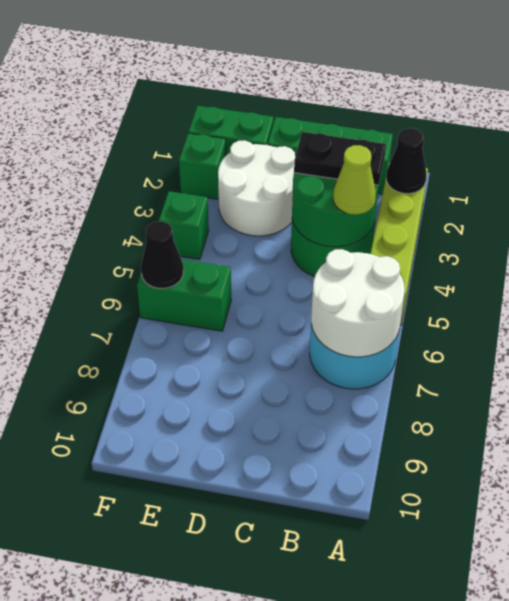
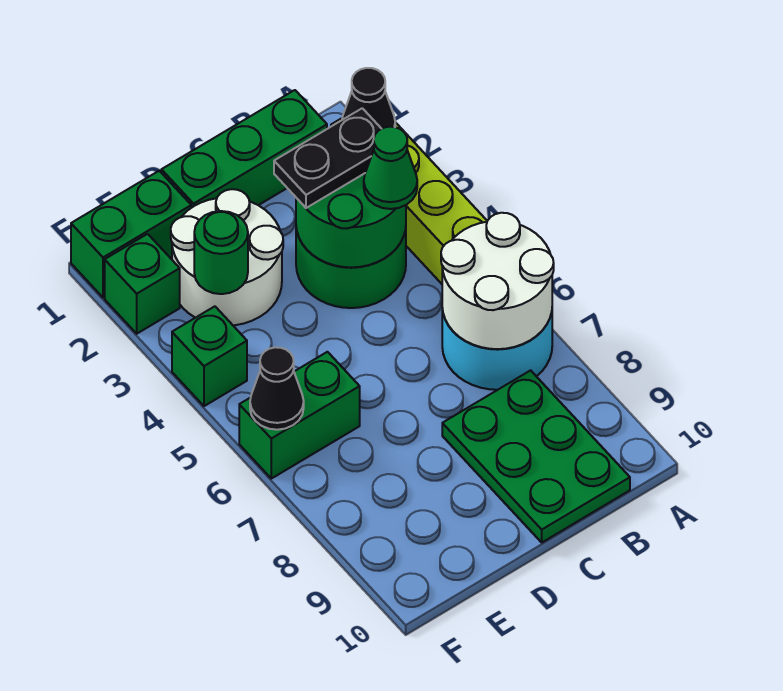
lime 1x1 cone [333,145,376,214] -> green 1x1 cone [364,127,417,209]
none -> green 2x3 plate [442,370,630,542]
none -> green 1x1 round brick [194,211,248,294]

